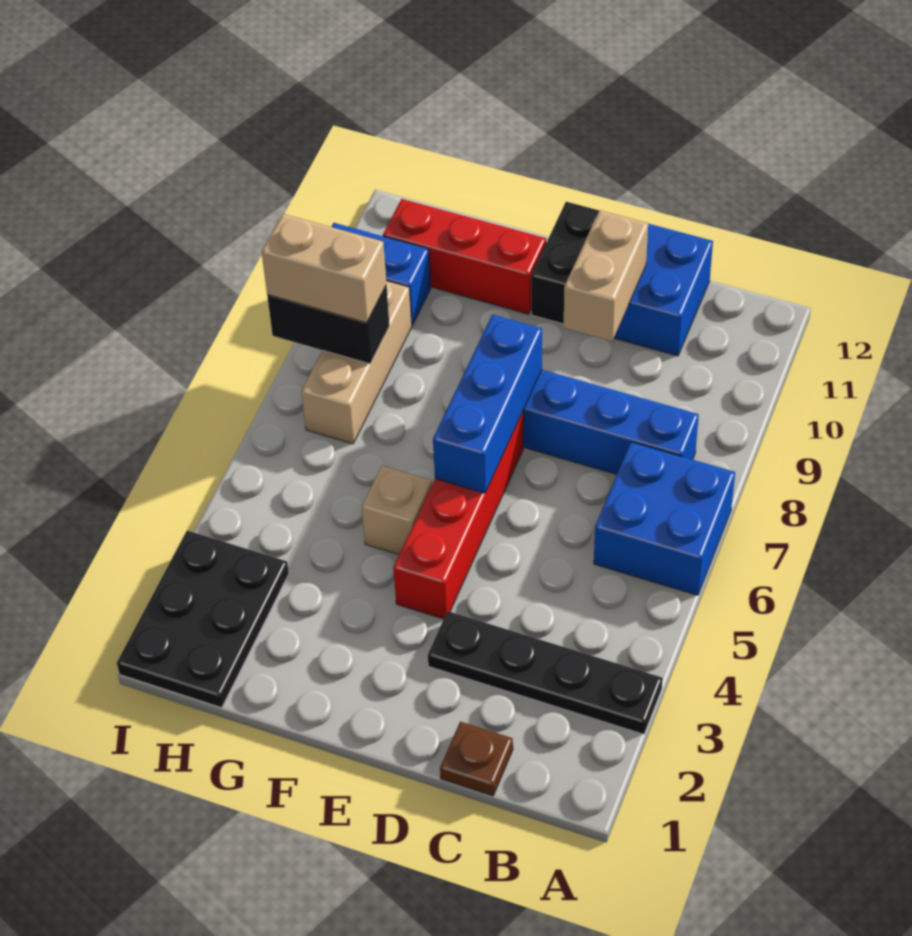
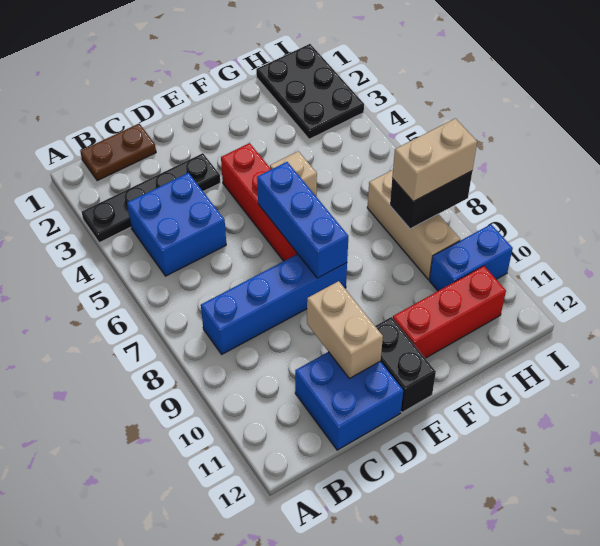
blue 2x2 brick [594,442,735,595] -> blue 2x2 brick moved to [127,173,226,276]
brown 1x1 plate [440,722,513,796] -> brown 1x2 plate [80,124,156,181]

